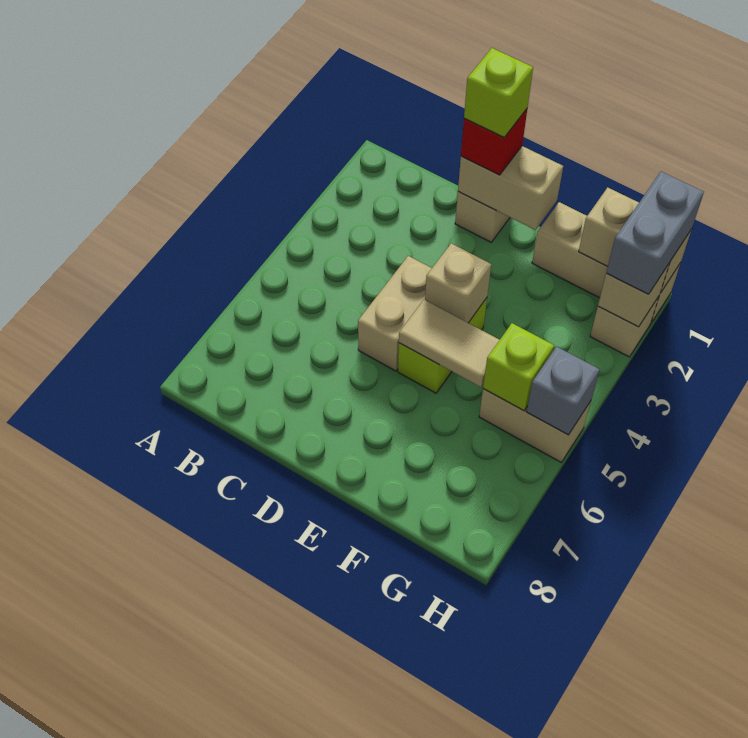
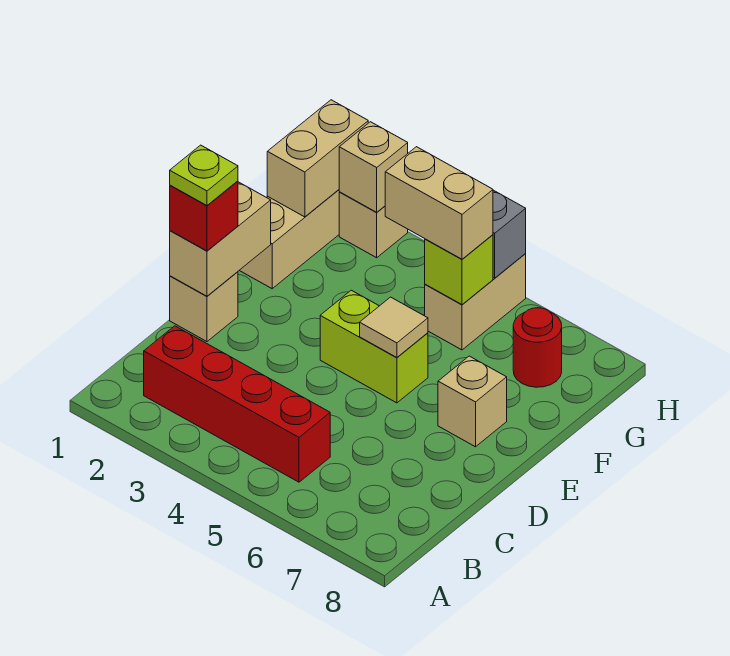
none -> red 1x4 brick [144,326,330,482]
lime 1x1 brick [464,48,533,137] -> lime 1x1 plate [170,145,238,205]
tan 1x2 brick [358,256,432,371] -> tan 1x2 brick moved to [385,147,493,259]
tan 1x1 brick [425,243,491,323] -> tan 1x1 brick moved to [438,356,507,447]
tan 1x2 tile [399,300,499,387] -> tan 1x1 tile [360,297,428,357]
none -> red 1x1 round brick [513,308,562,387]
grey 1x2 brick [606,172,704,294] -> none

